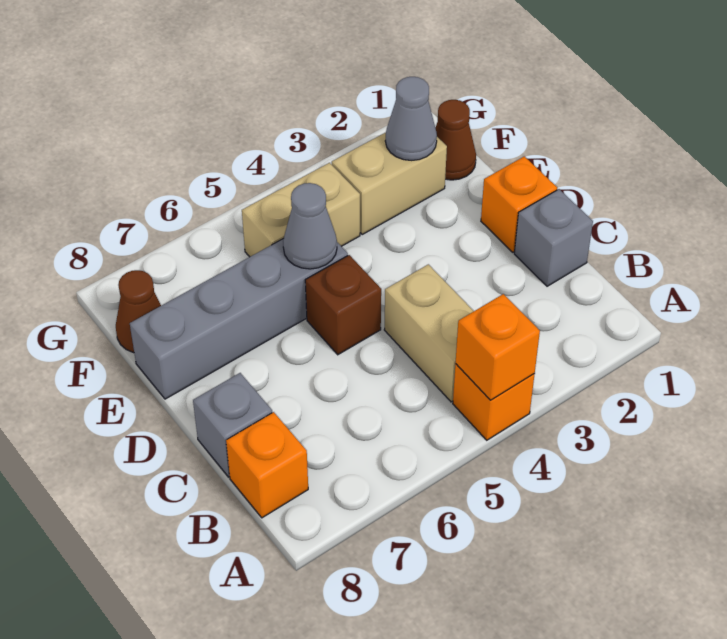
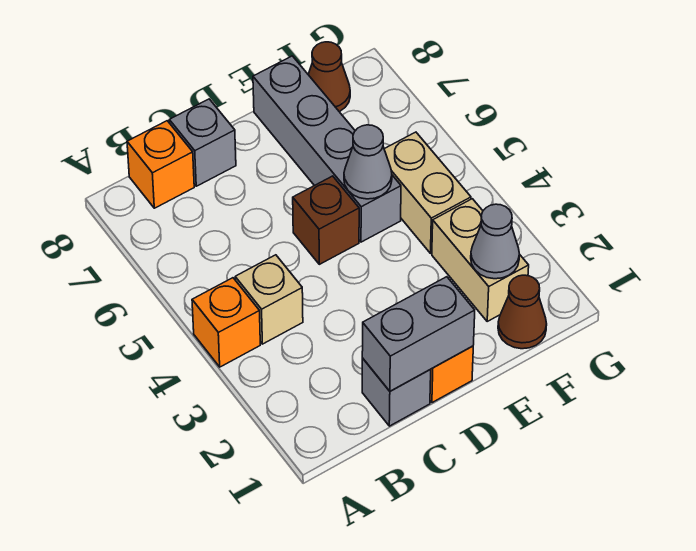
orange 1x1 brick [456,294,540,400] -> none
tan 1x2 brick [384,264,474,402] -> tan 1x1 brick [235,255,303,344]
none -> grey 1x2 brick [362,277,475,391]

